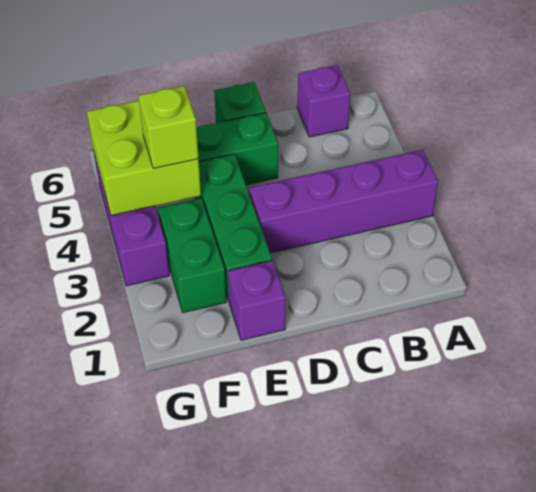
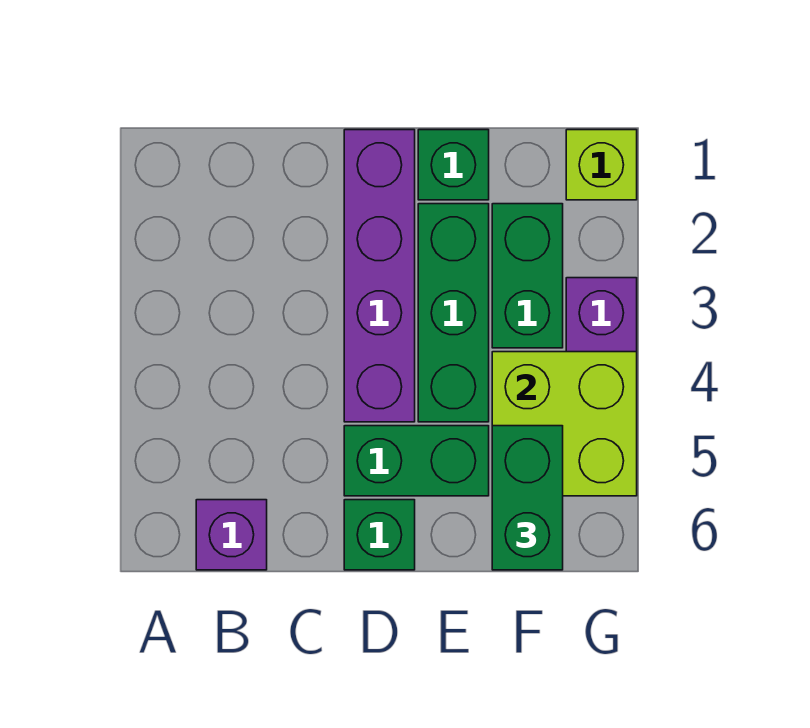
purple 1x4 brick [249,150,438,253] -> purple 1x4 brick turned to [344,130,415,422]
purple 1x1 brick [228,261,286,340] -> green 1x1 brick [418,130,489,200]
lime 1x1 brick [138,86,199,168] -> lime 1x1 brick moved to [566,130,637,200]
none -> green 1x2 brick [492,426,563,570]

